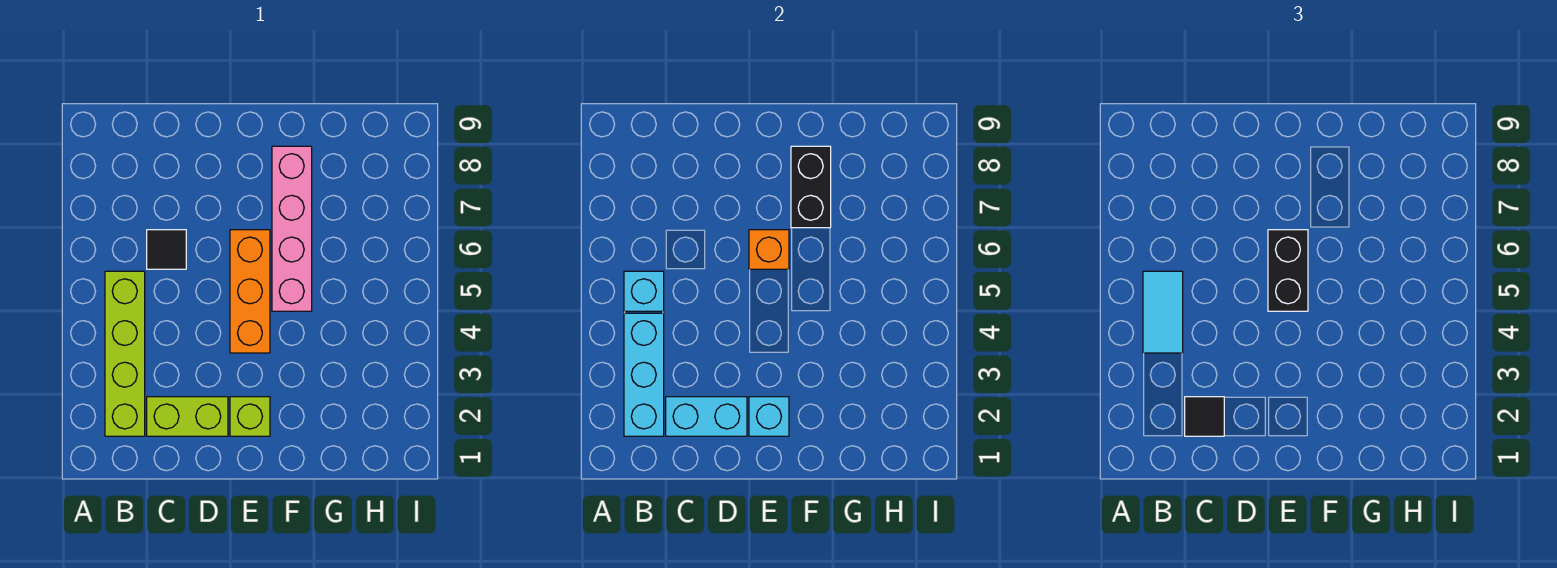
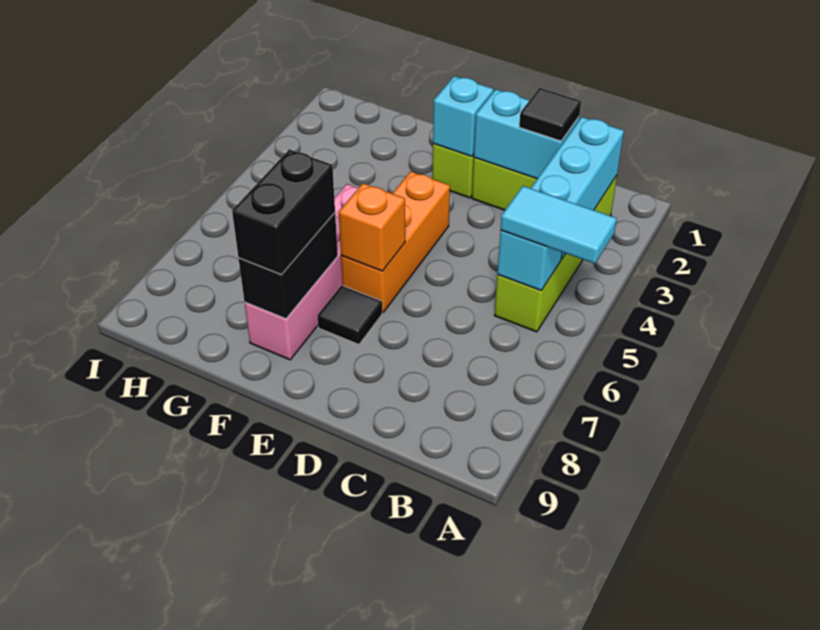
cyan 1x2 tile [1143,271,1183,353] -> cyan 1x2 tile turned to [500,186,617,264]
black 1x1 tile [147,230,186,269] -> black 1x1 tile moved to [317,285,382,344]
black 1x2 brick [1268,230,1308,311] -> black 1x2 brick moved to [232,149,335,274]

